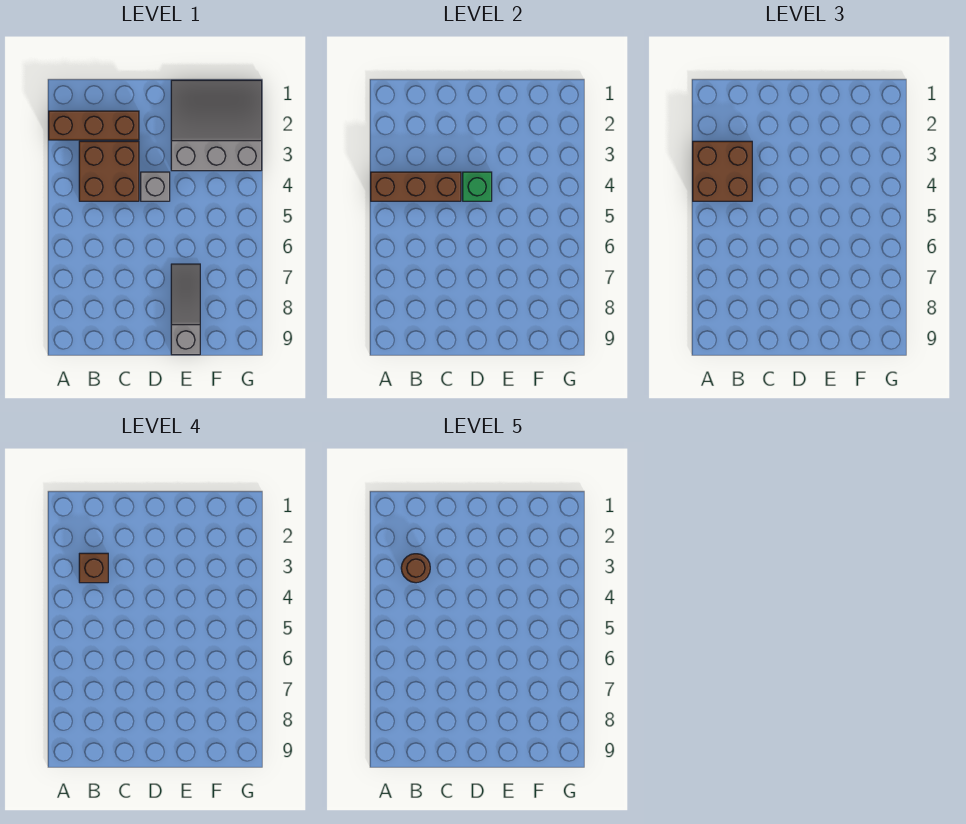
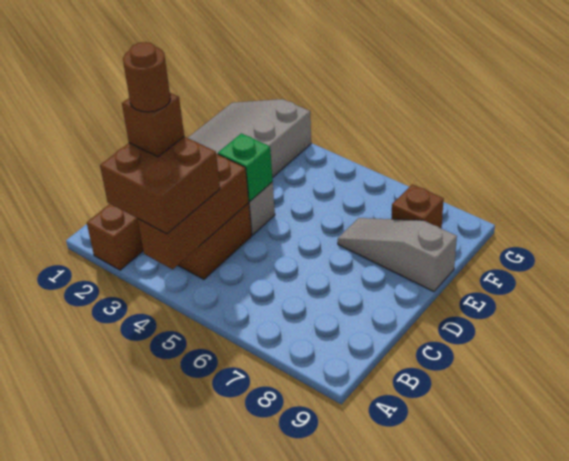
none -> brown 1x1 brick [392,184,444,229]

